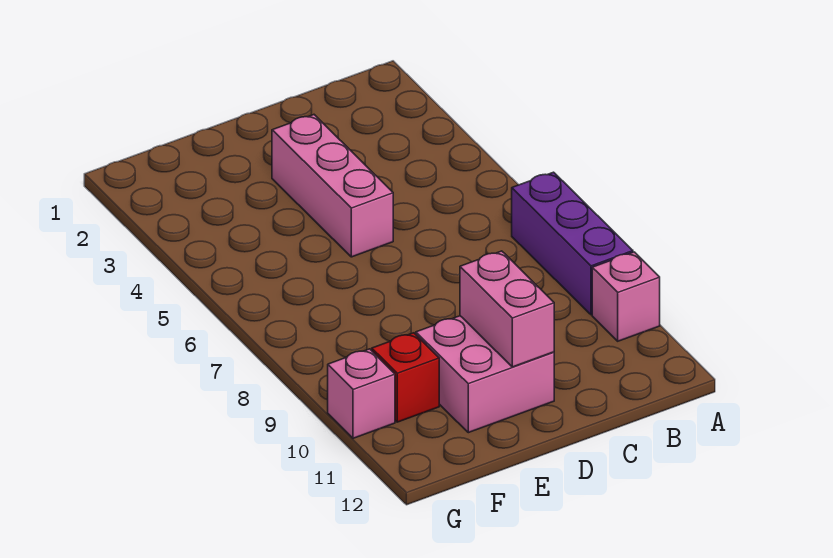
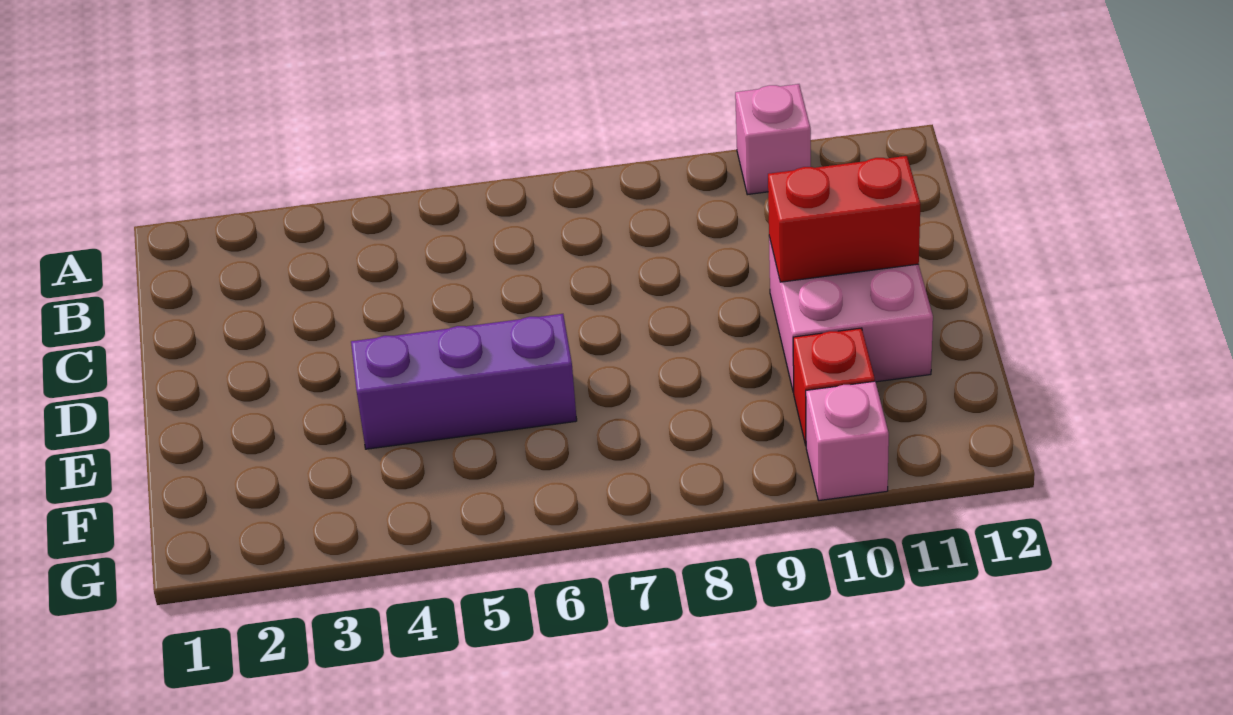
purple 1x3 brick [512,172,633,315] -> purple 1x3 brick moved to [351,314,577,449]
pink 1x3 brick [272,115,393,257] -> none
pink 1x2 brick [460,251,554,367] -> red 1x2 brick [768,156,920,282]

